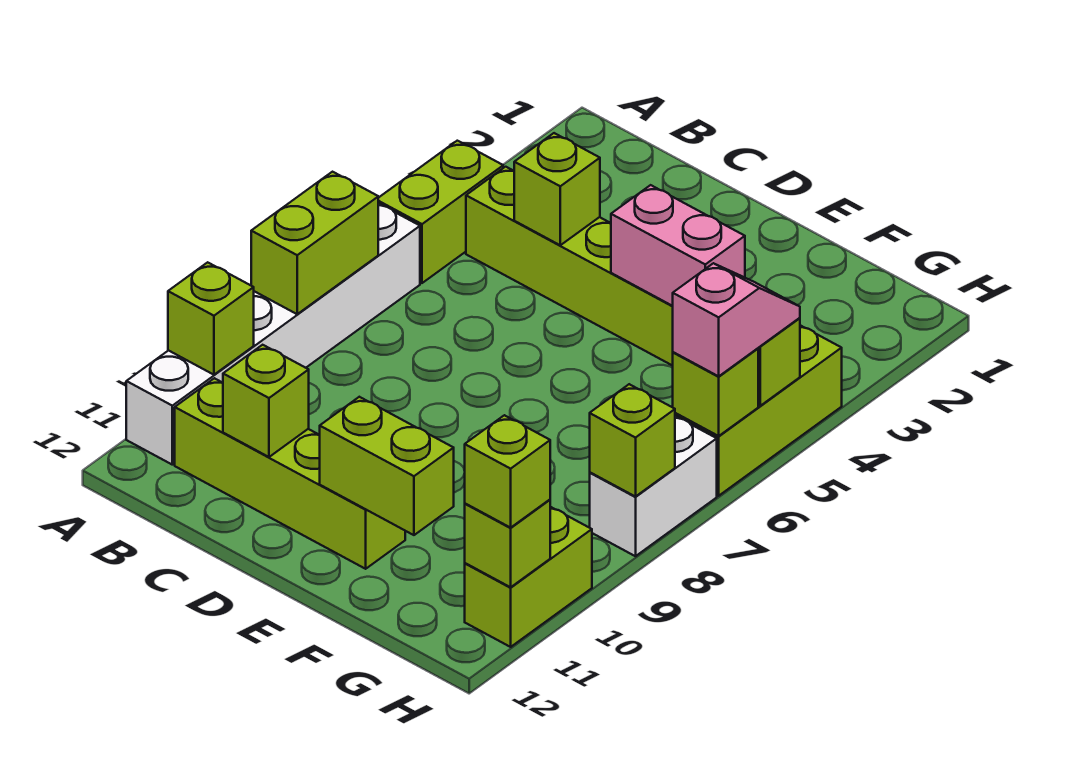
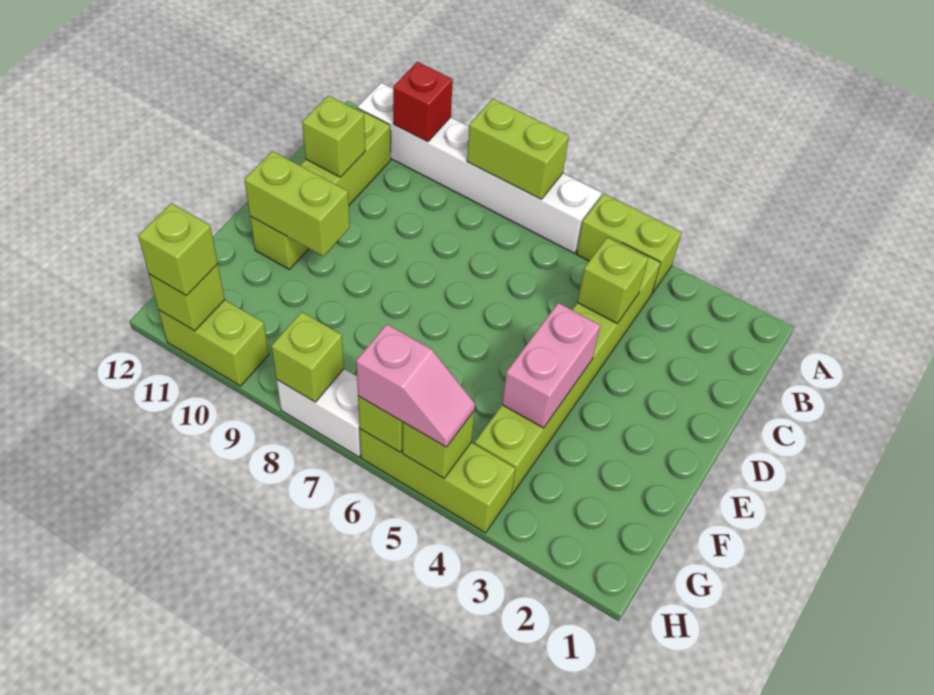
lime 1x1 brick [168,262,254,375] -> red 1x1 brick [393,62,453,142]
lime 1x2 brick [320,397,454,535] -> lime 1x2 brick turned to [244,151,350,256]

